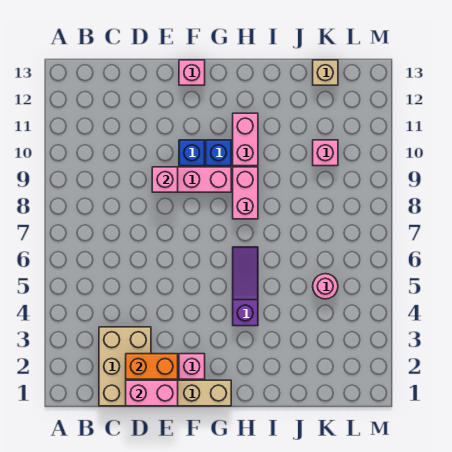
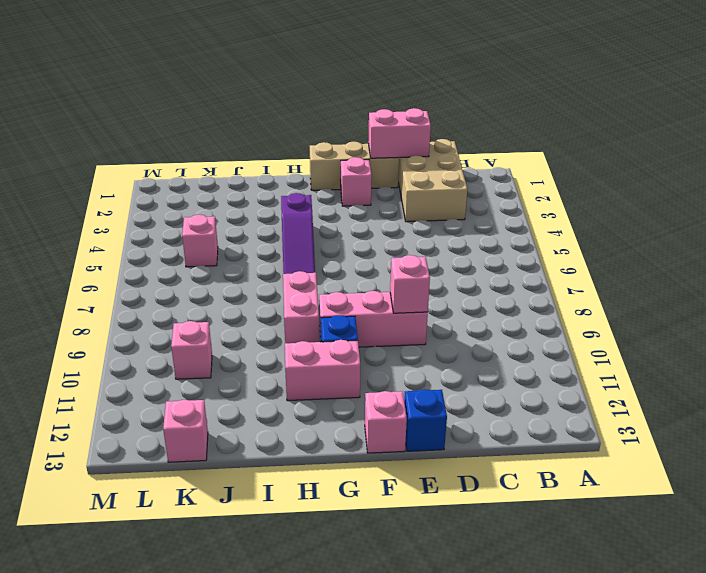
orange 1x2 brick [126,354,178,379] -> none
blue 1x1 brick [179,140,205,166] -> blue 1x1 brick moved to [404,389,447,451]
pink 1x2 brick [233,113,258,166] -> pink 1x2 brick turned to [285,340,360,401]
pink 1x1 round brick [313,274,338,299] -> pink 1x1 brick [182,215,218,267]
tan 1x1 brick [313,60,338,85] -> pink 1x1 brick [163,400,208,462]

